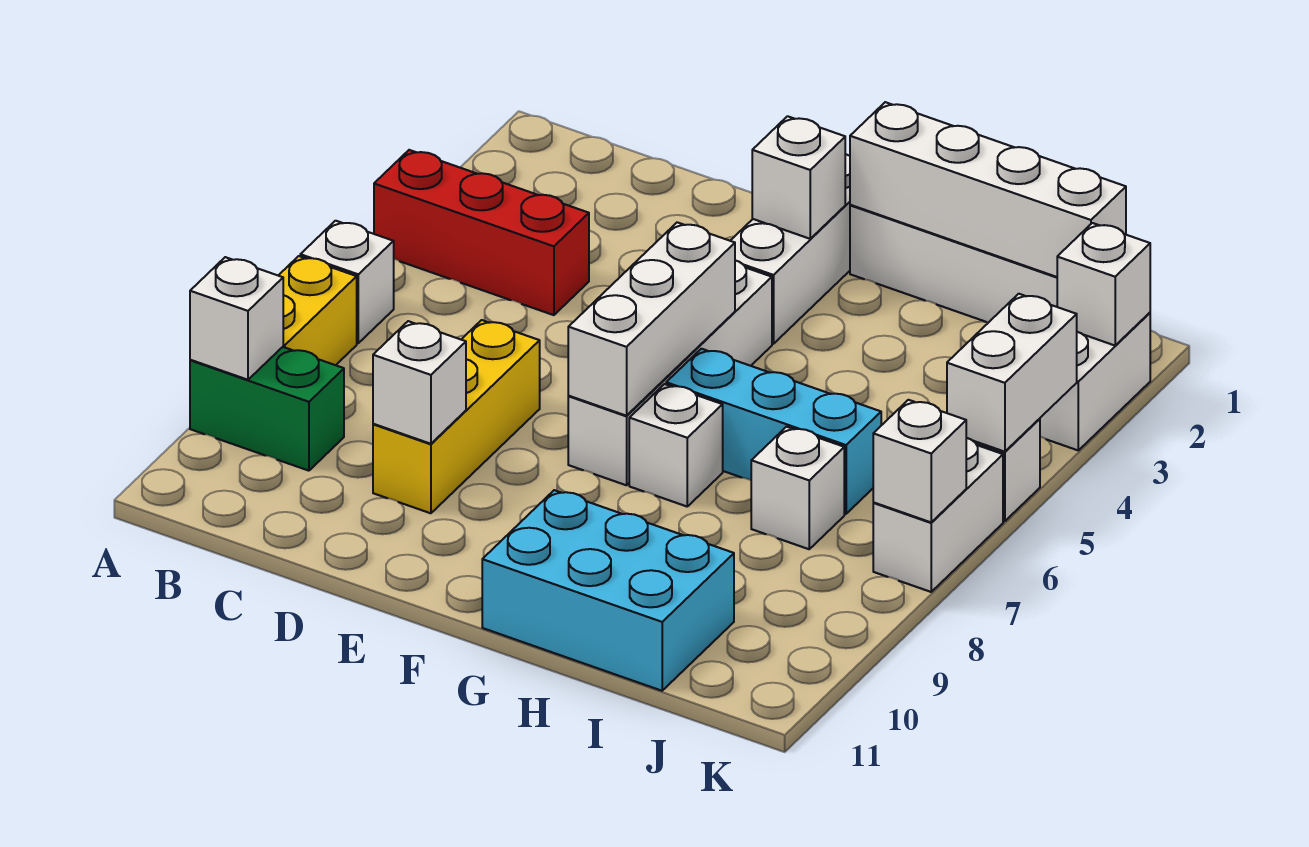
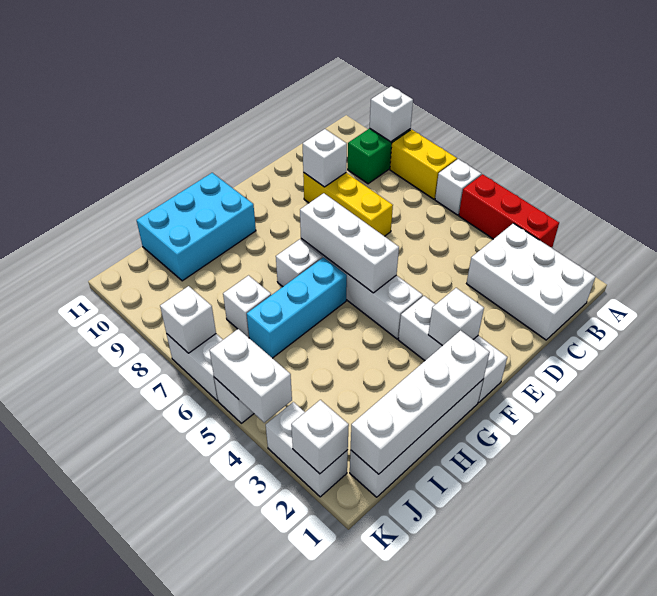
red 1x3 brick [374,150,589,315] -> red 1x3 brick turned to [459,174,559,248]
none -> white 2x3 brick [467,223,595,340]

